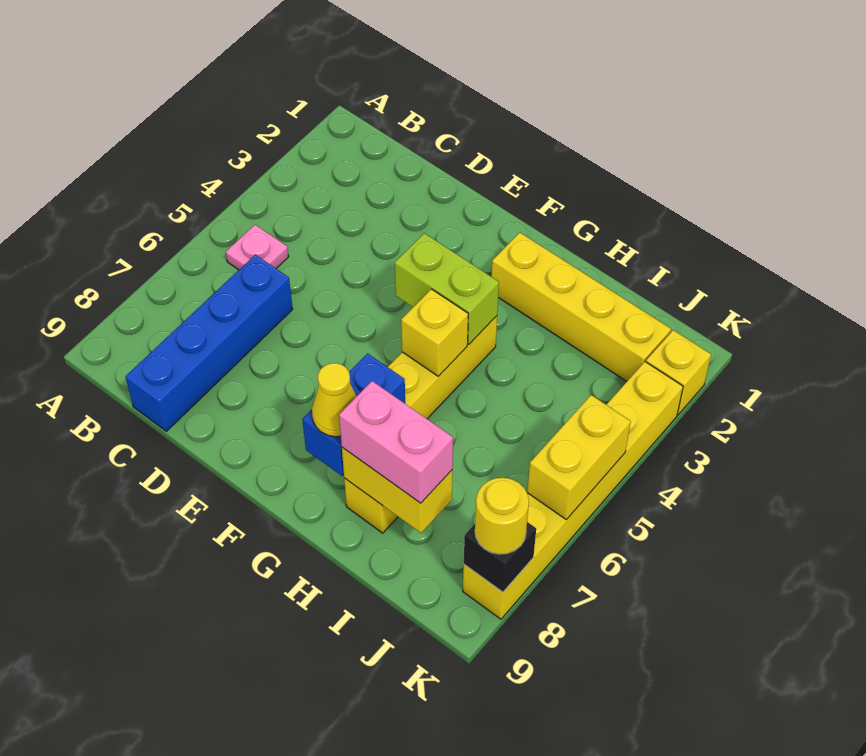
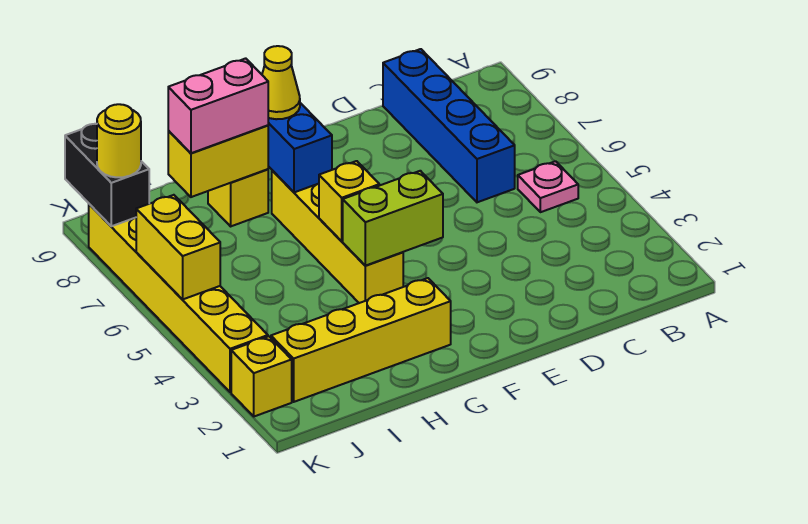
black 1x1 brick [464,522,536,592] -> black 1x2 brick [65,124,149,226]

